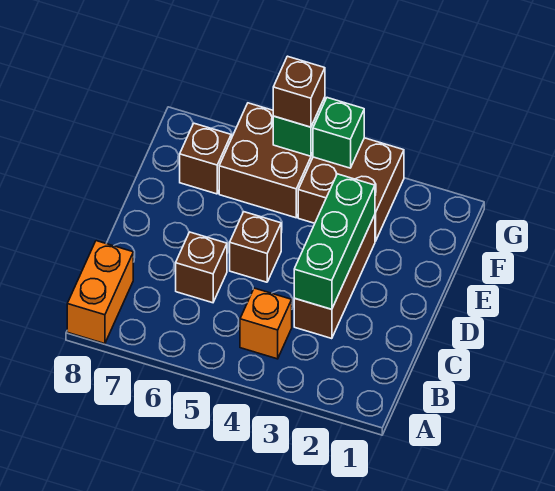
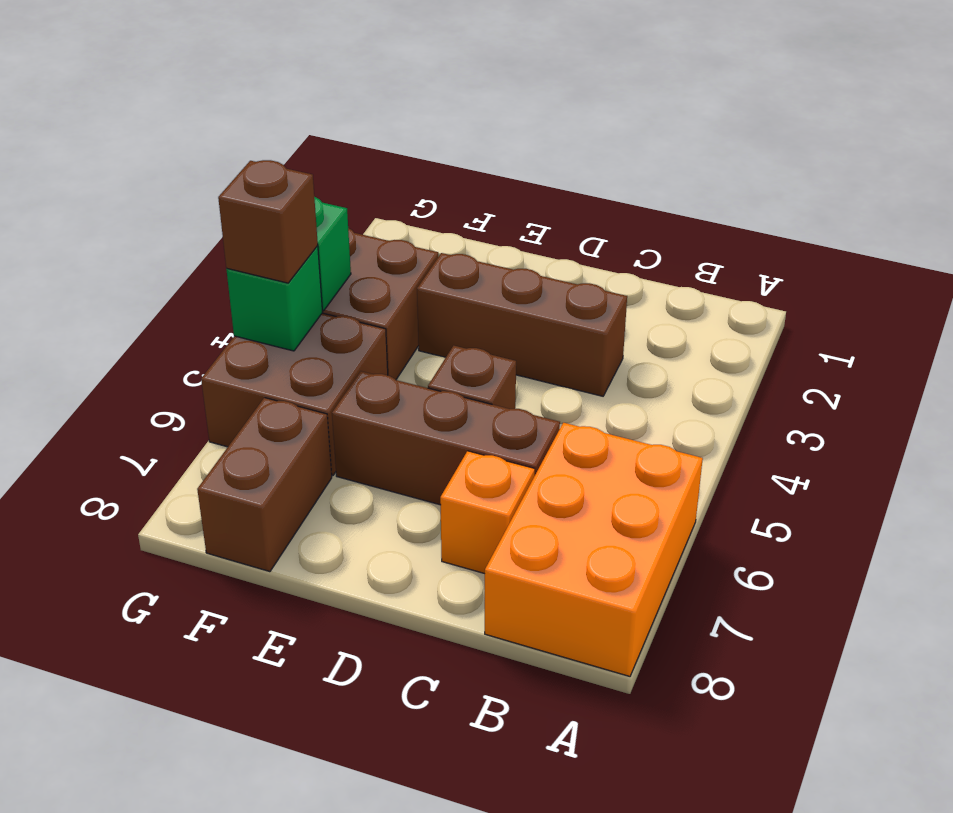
orange 1x2 brick [67,241,133,344] -> orange 2x3 brick [485,423,703,676]
orange 1x1 brick [240,288,292,359] -> orange 1x1 brick moved to [440,451,535,574]
green 1x3 brick [294,174,375,309] -> none
brown 1x1 brick [176,232,227,303] -> brown 1x3 brick [332,371,560,505]
brown 1x1 brick [180,123,231,194] -> brown 1x2 brick [197,398,332,572]

